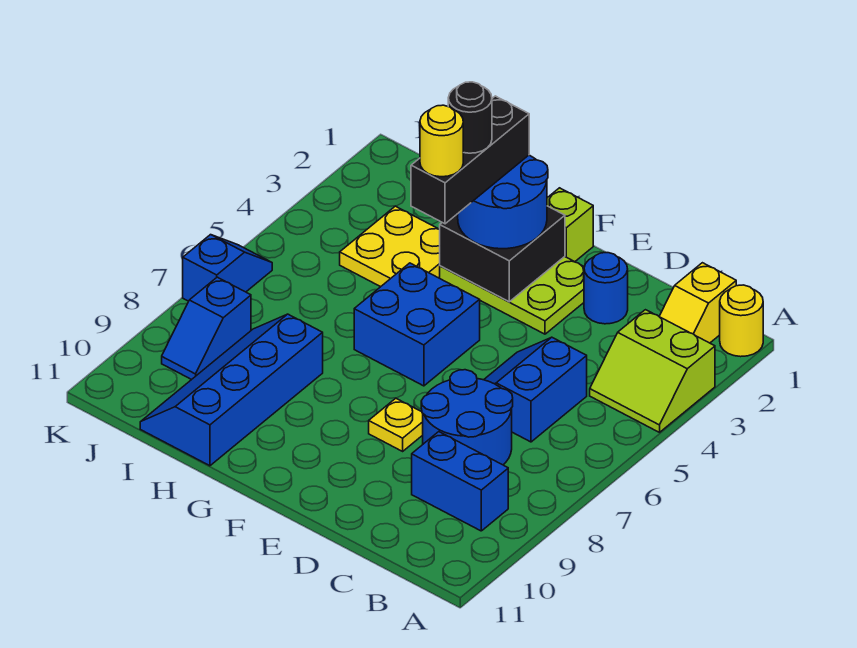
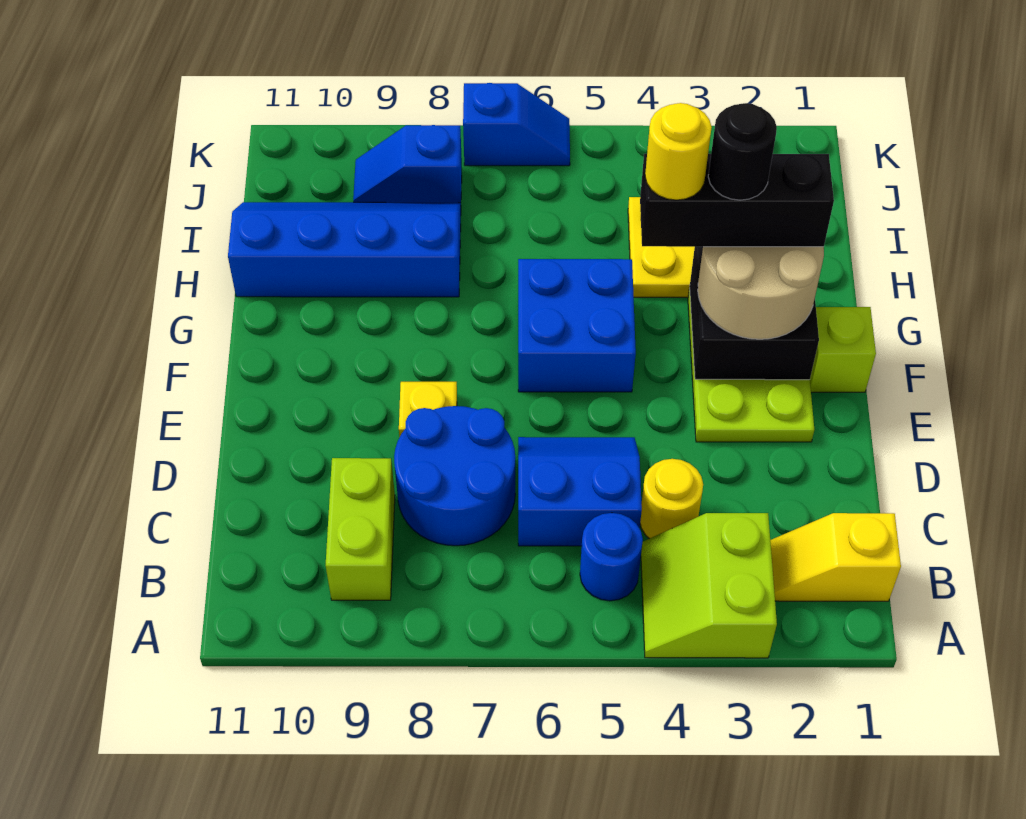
yellow 1x1 round brick [720,285,763,357] -> yellow 1x1 round brick moved to [640,459,703,539]
blue 1x2 brick [412,432,508,531] -> lime 1x2 brick [326,458,395,600]
blue 1x1 round brick [584,253,628,324] -> blue 1x1 round brick moved to [580,513,643,601]
blue 2x2 round brick [458,155,548,249] -> tan 2x2 round brick [698,247,824,339]

